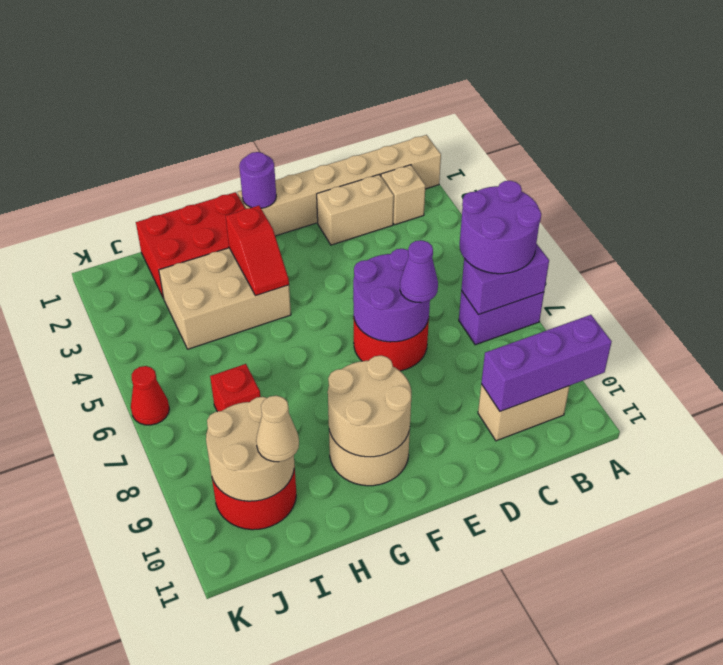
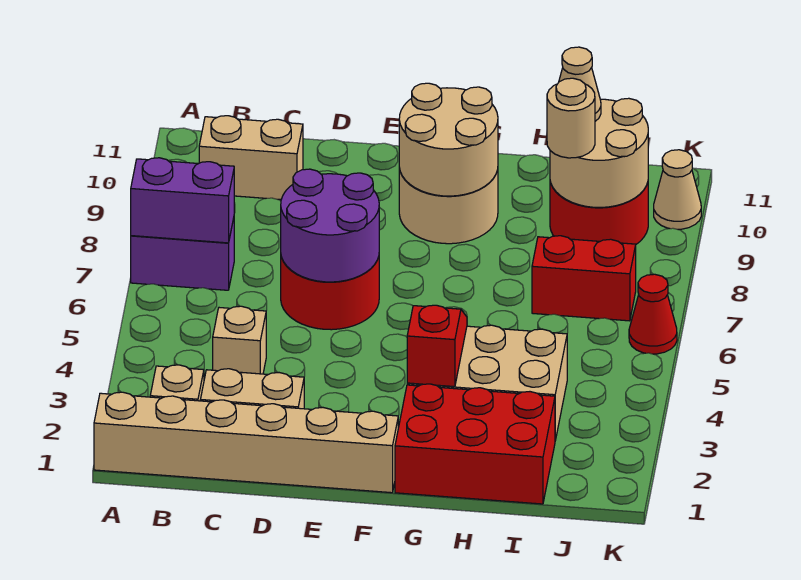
purple 2x2 round brick [460,181,541,274] -> none
purple 1x3 brick [481,315,612,411] -> none
none -> tan 1x1 brick [213,306,266,374]
purple 1x1 cone [400,240,438,303] -> none
purple 1x1 round brick [239,152,276,208] -> none
red 1x1 brick [210,364,260,412] -> red 1x2 brick [532,236,636,321]
none -> tan 1x1 round brick [547,78,595,158]
none -> tan 1x1 cone [654,150,701,229]

